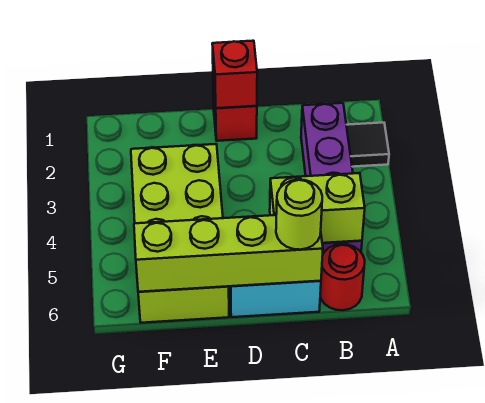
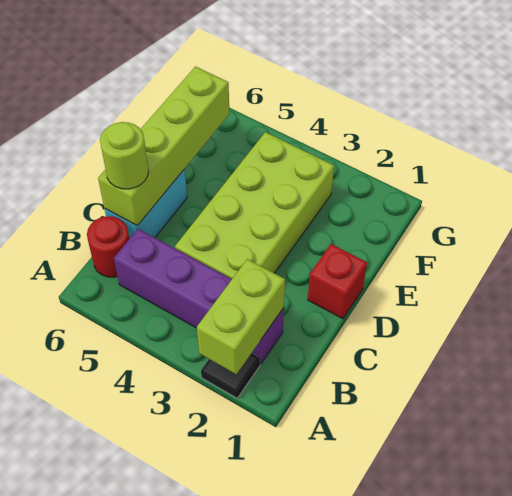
lime 1x2 brick [270,173,365,243] -> lime 1x2 brick moved to [197,259,285,374]
red 1x1 brick [212,41,257,108] -> none
lime 2x4 brick [131,144,229,323] -> lime 2x4 brick turned to [175,132,334,279]

